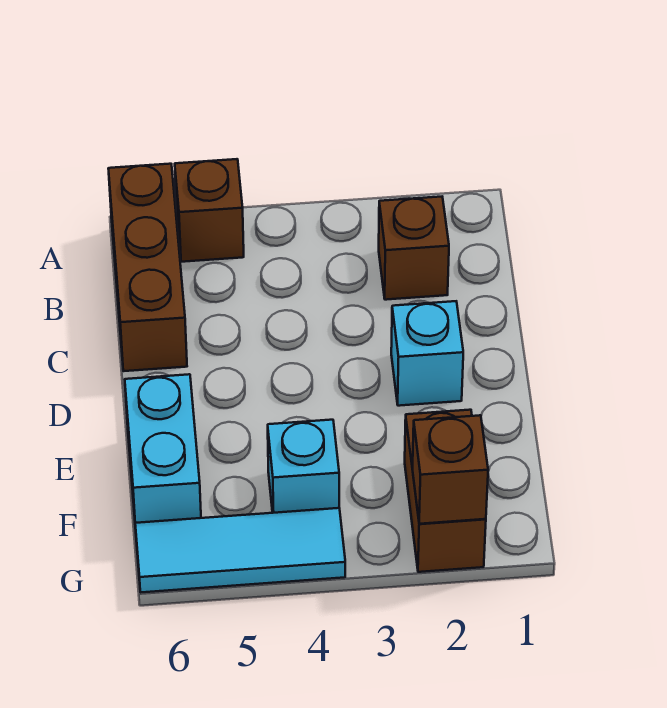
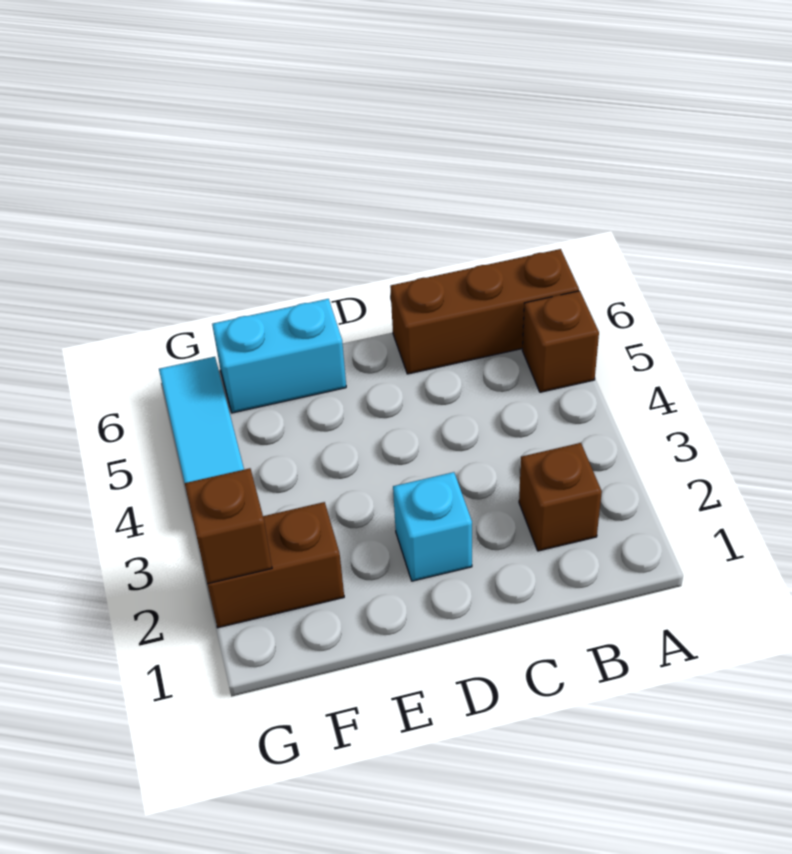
cyan 1x1 brick [268,420,339,513] -> none

